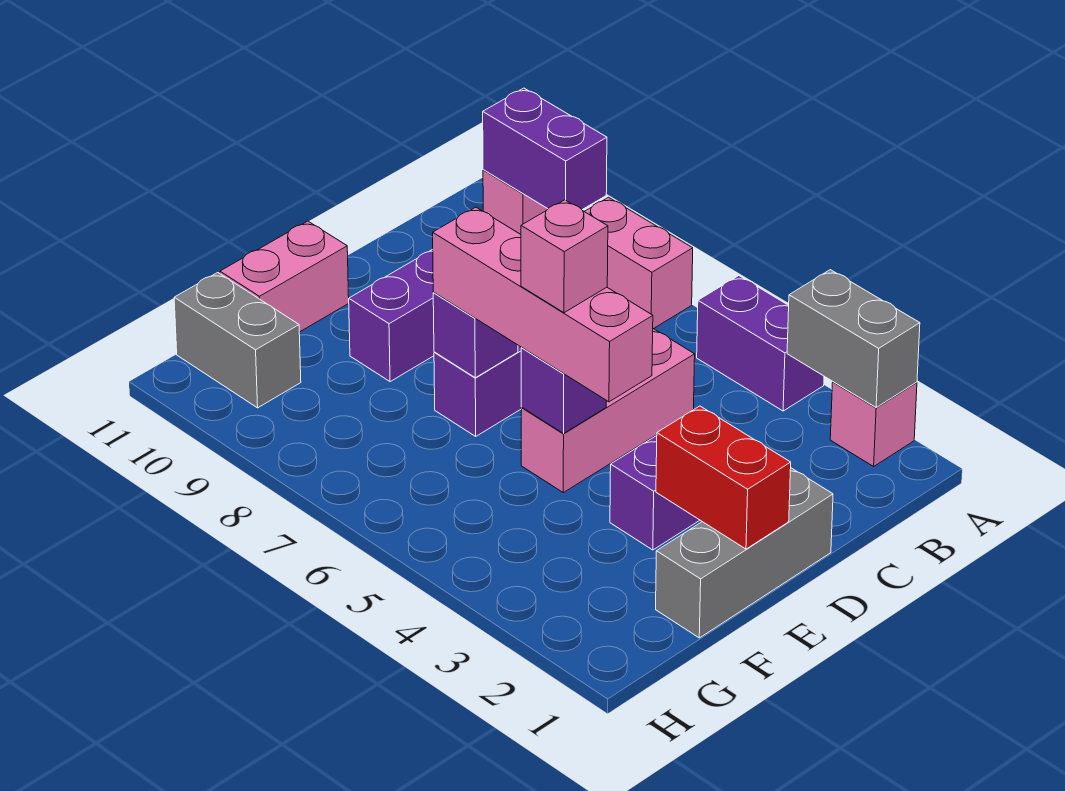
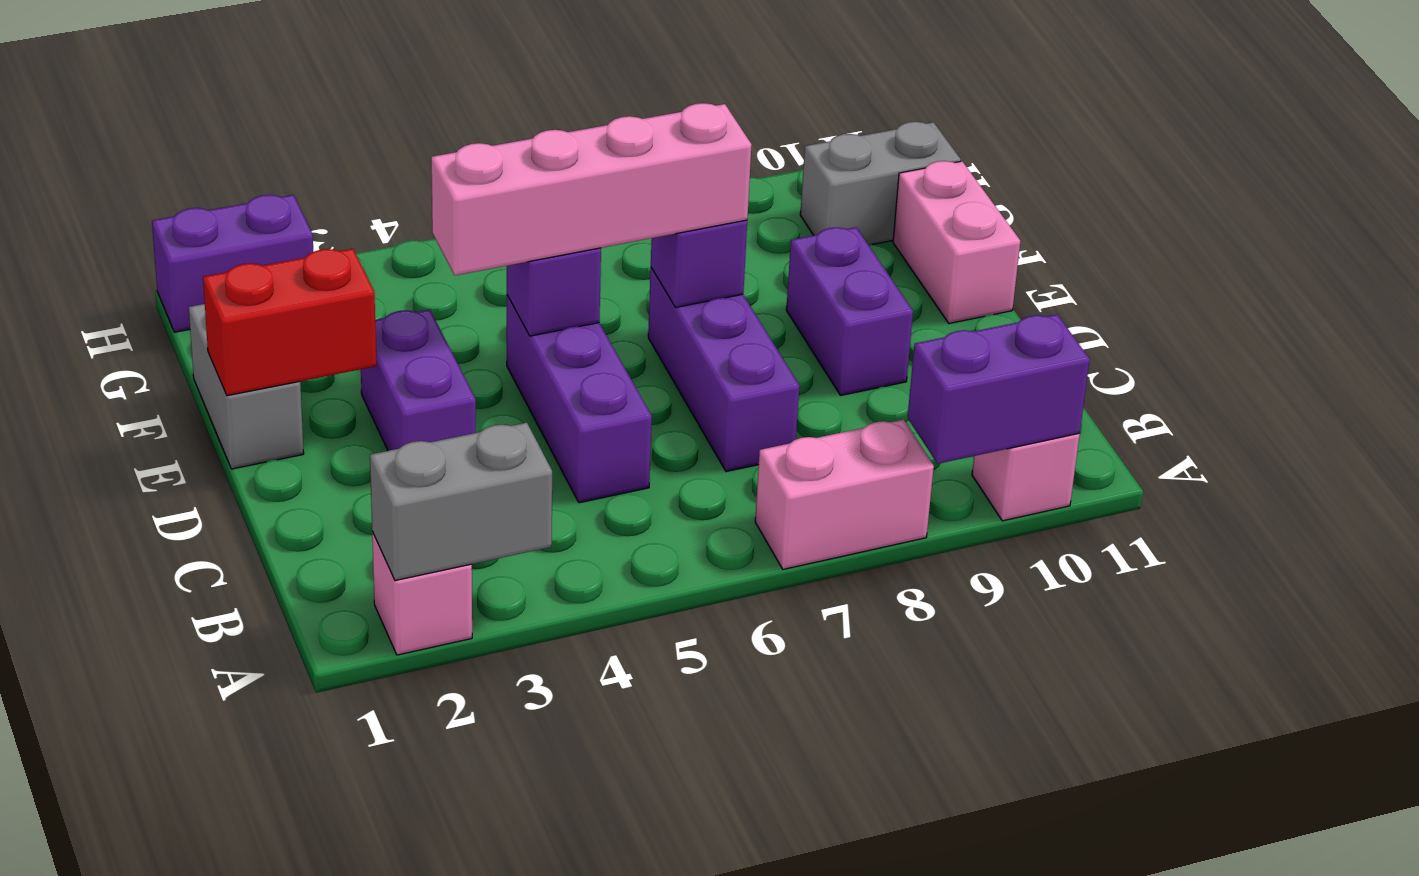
purple 1x2 brick [697,276,824,411] -> purple 1x2 brick moved to [152,195,313,332]
pink 1x3 brick [521,329,695,492] -> purple 1x3 brick [507,295,652,503]
grey 1x3 brick [656,468,833,638] -> grey 1x2 brick [189,304,304,469]
pink 1x1 brick [521,200,608,313] -> none

